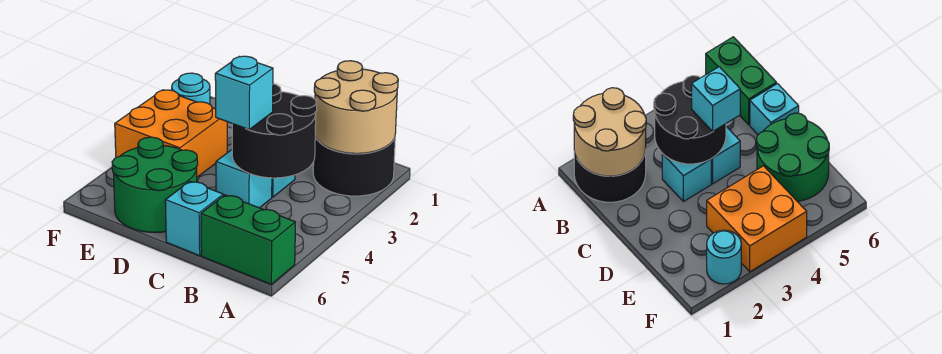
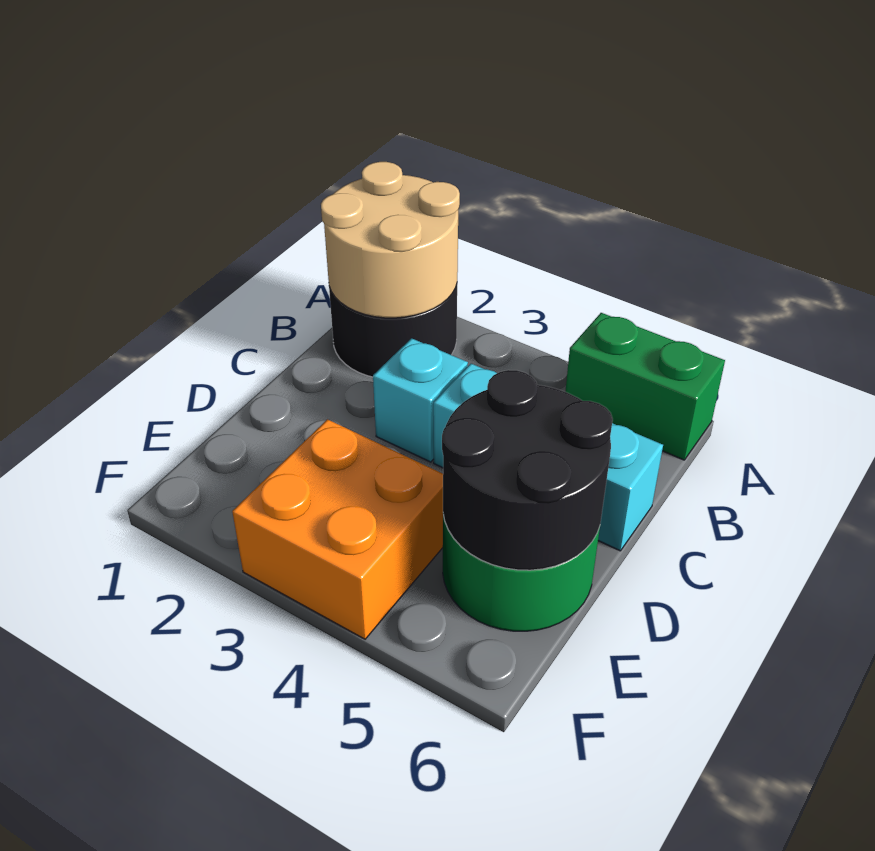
green 1x2 brick [201,195,295,284] -> green 1x2 brick turned to [565,313,725,460]
black 2x2 round brick [232,84,317,178] -> black 2x2 round brick moved to [442,370,613,570]
cyan 1x1 brick [215,56,273,130] -> none
cyan 1x1 round brick [172,73,210,104] -> none

